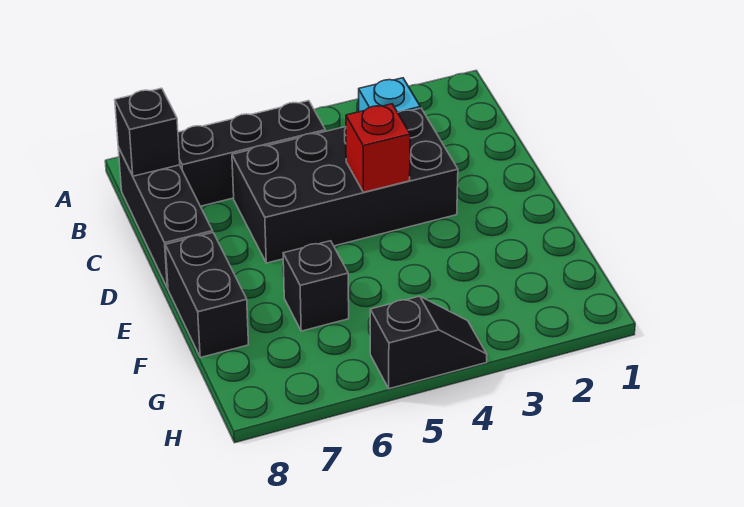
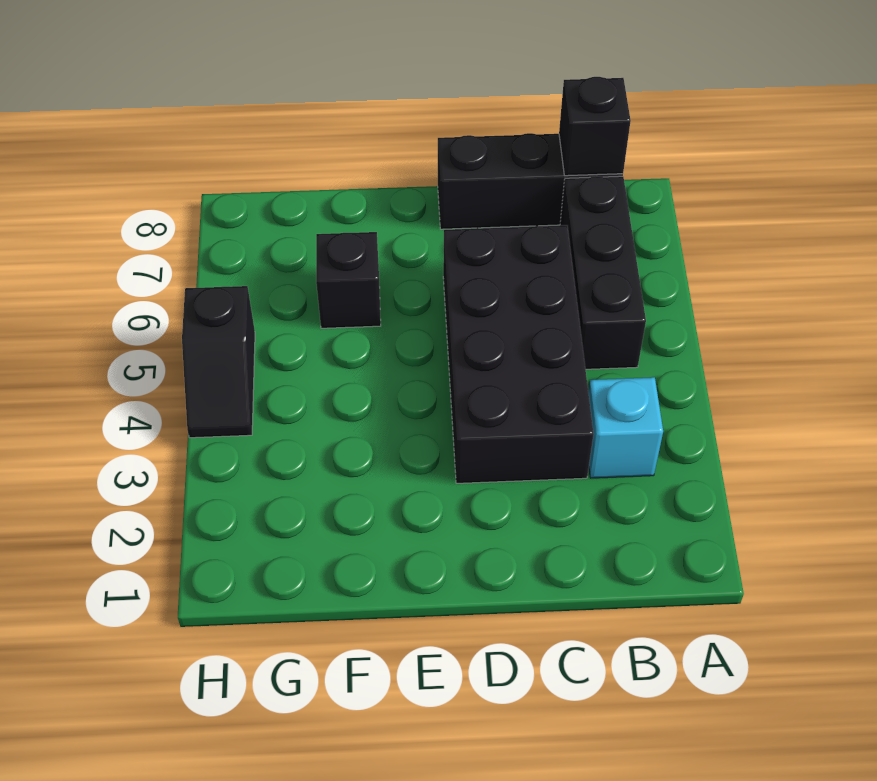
red 1x1 brick [346,104,410,192] -> none
black 1x2 brick [165,233,249,358] -> none

